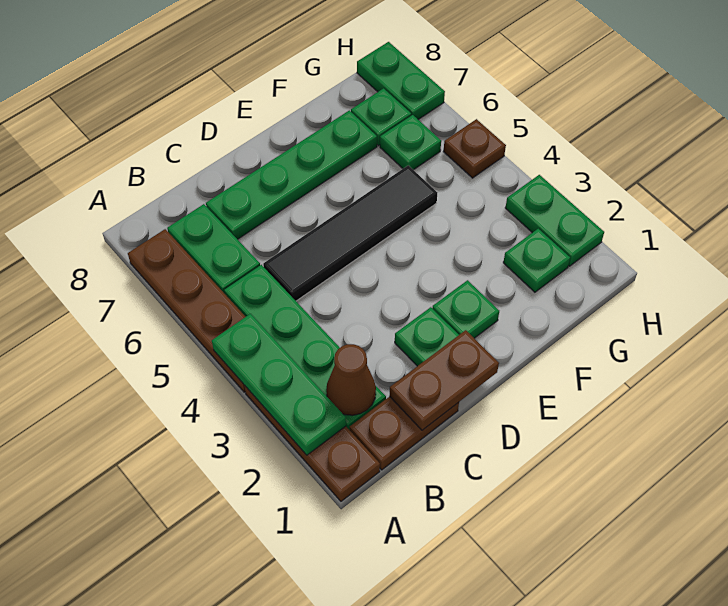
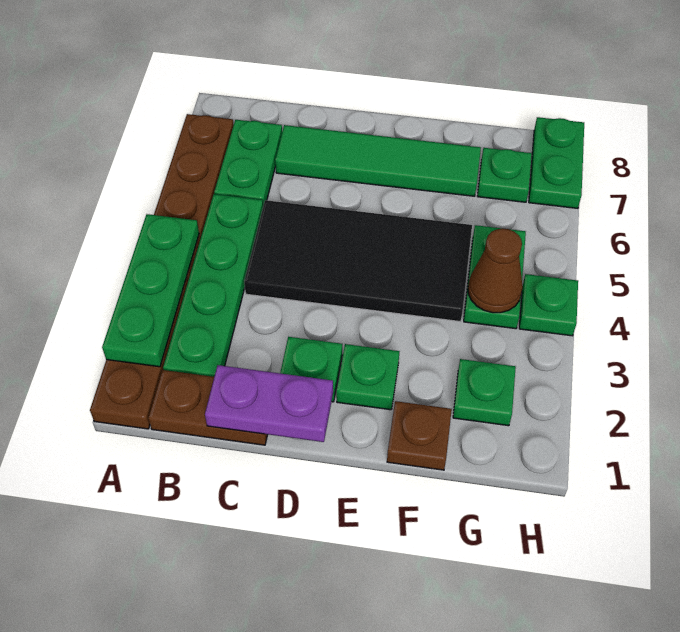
brown 1x1 cone [326,344,376,415] -> brown 1x1 cone moved to [468,228,523,313]
brown 1x2 plate [389,330,499,430] -> purple 1x2 plate [205,365,333,442]
black 1x4 tile [263,165,437,301] -> black 2x4 tile [244,200,472,322]
green 1x4 plate [206,110,377,239] -> green 1x4 tile [275,125,481,196]
green 1x1 plate [380,115,441,170] -> green 1x1 plate moved to [519,274,578,336]
green 1x2 plate [505,175,604,266] -> green 1x2 plate moved to [464,225,526,329]
brown 1x1 plate [443,119,506,178] -> brown 1x1 plate moved to [387,401,452,470]

